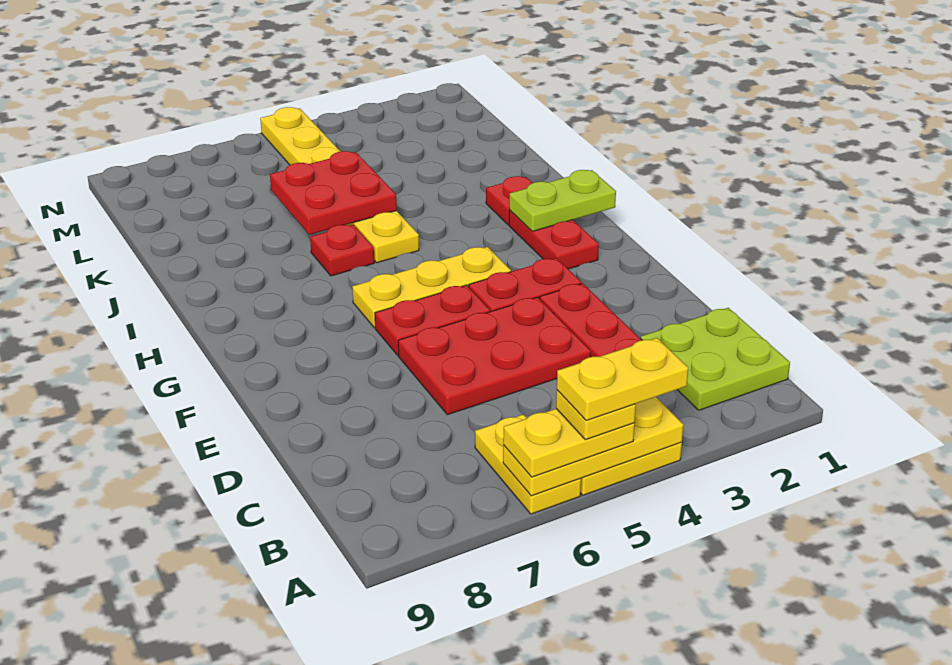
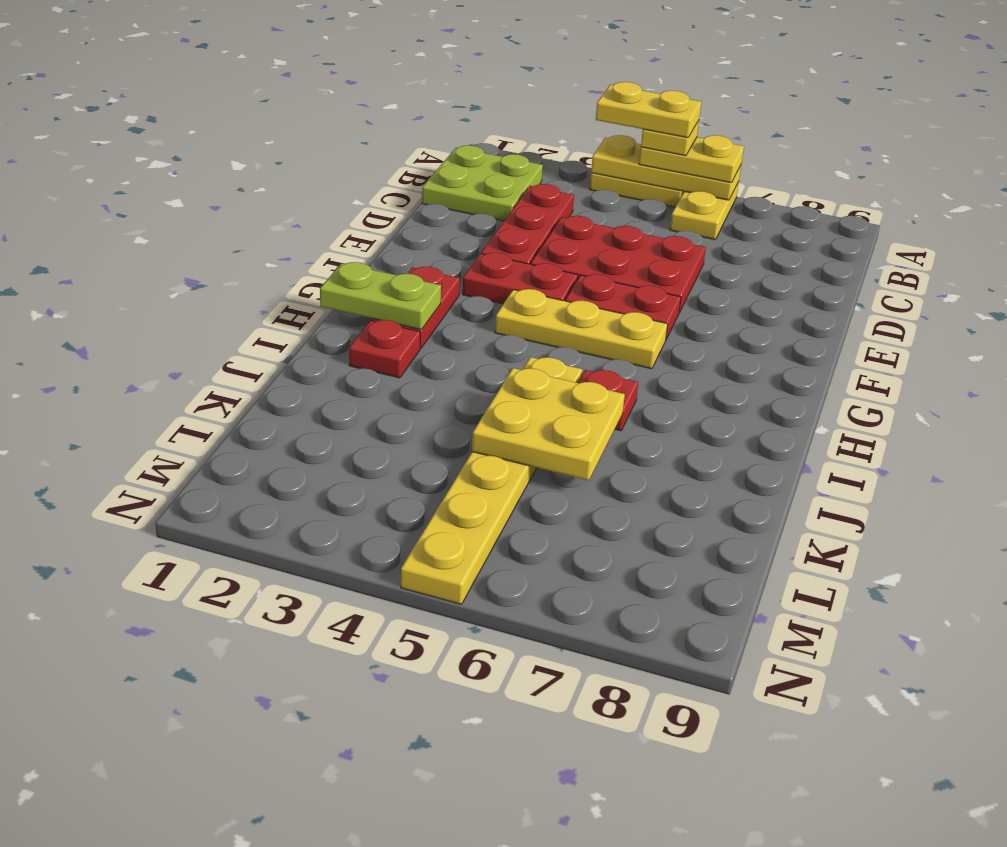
red 2x2 plate [270,151,397,235] -> yellow 2x2 plate [472,368,625,480]

